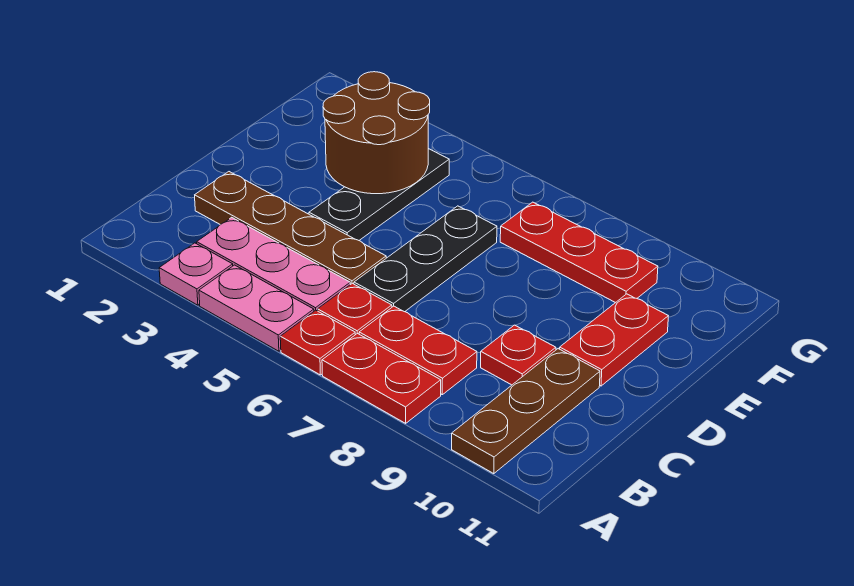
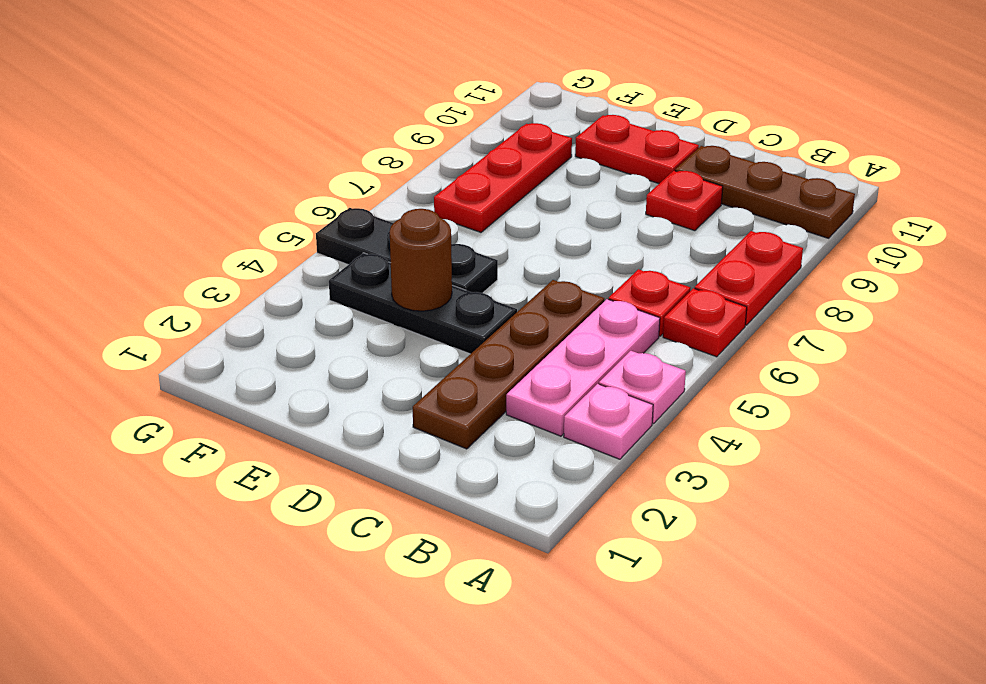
pink 1x2 plate [199,265,314,351] -> pink 1x1 plate [599,351,686,424]
red 1x2 plate [359,306,477,395] -> none
black 1x3 plate [354,206,497,312] -> black 1x3 plate moved to [316,208,498,293]
brown 2x2 round brick [323,72,430,194] -> brown 1x1 round brick [390,209,452,311]

